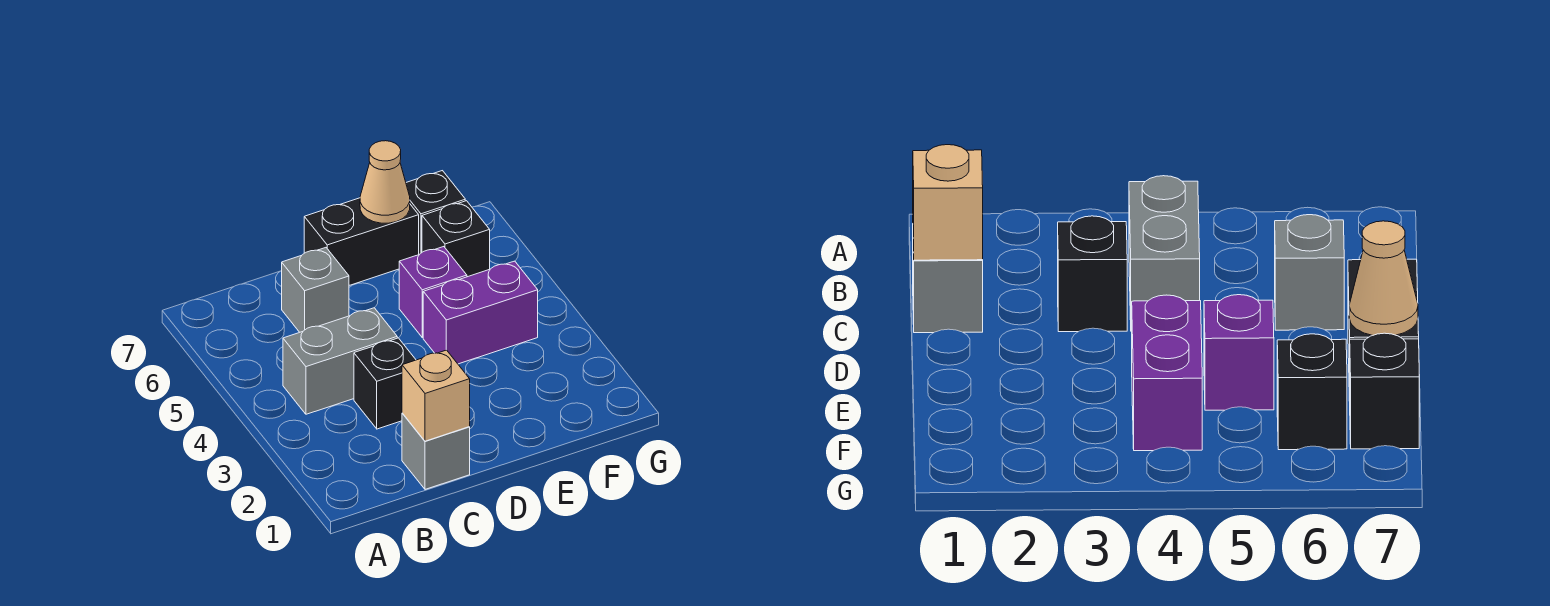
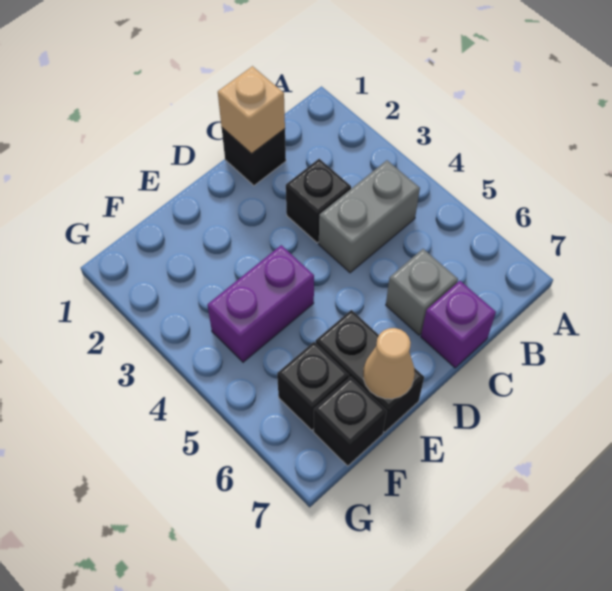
grey 1x1 brick [402,413,470,489] -> black 1x1 brick [222,128,286,186]
black 1x2 brick [304,198,419,285] -> black 1x2 brick turned to [316,310,424,432]
purple 1x1 brick [399,247,467,338] -> purple 1x1 brick moved to [421,281,496,368]

